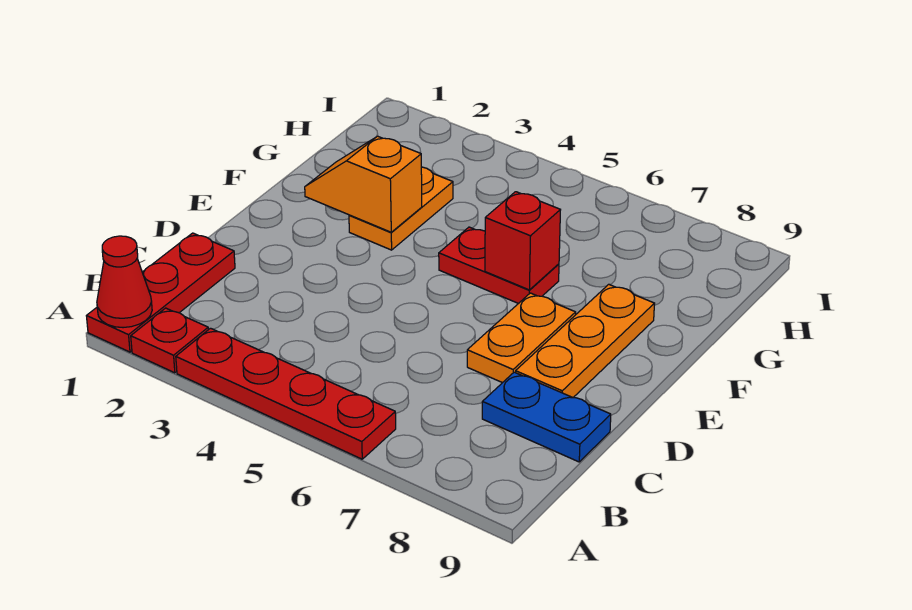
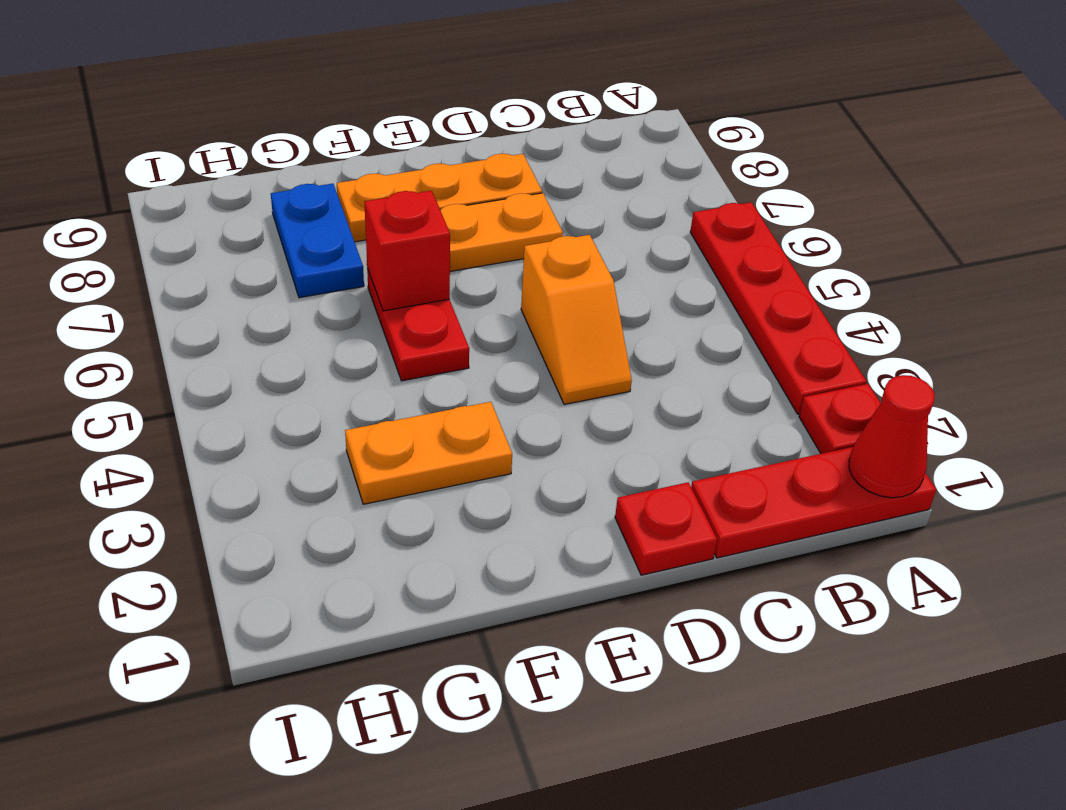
blue 1x2 plate [482,372,611,462] -> blue 1x2 plate moved to [271,184,364,298]
none -> red 1x1 plate [615,482,717,575]
orange 1x2 slope [305,136,422,232] -> orange 1x2 slope moved to [521,235,632,404]

